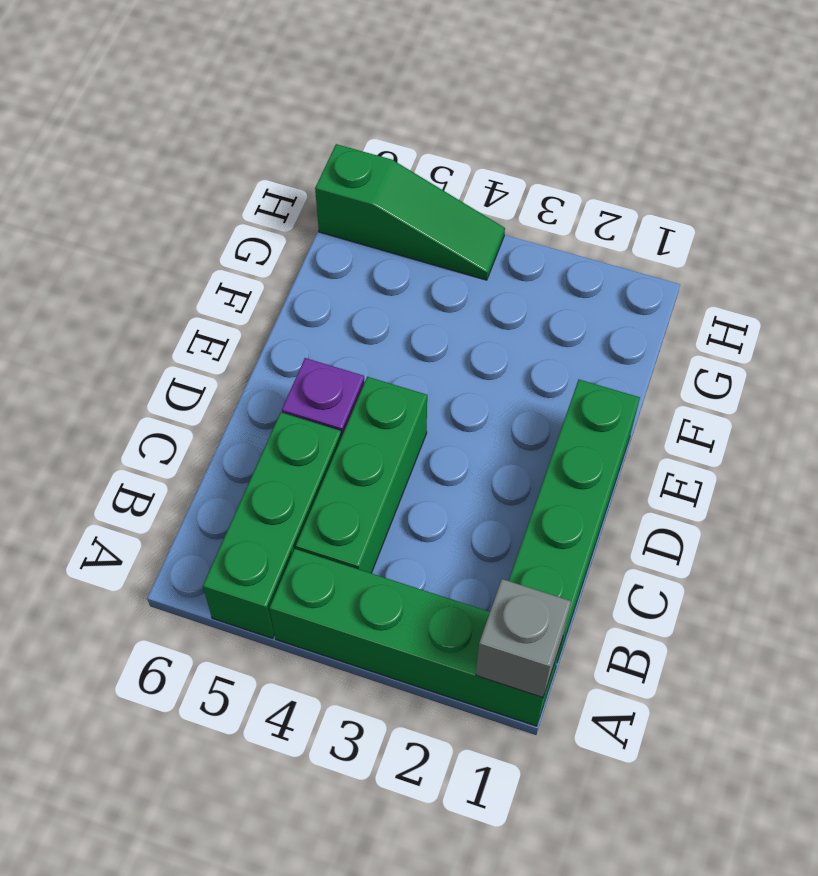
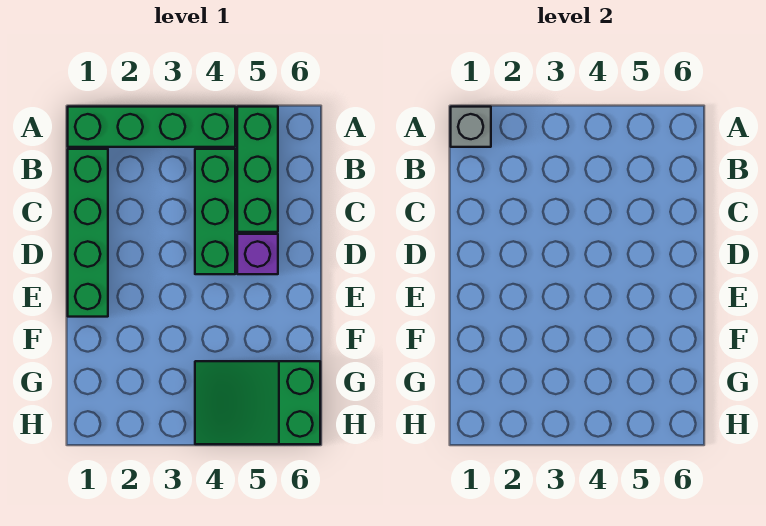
green 1x3 slope [315,144,505,280] -> green 2x3 slope [195,361,320,444]

